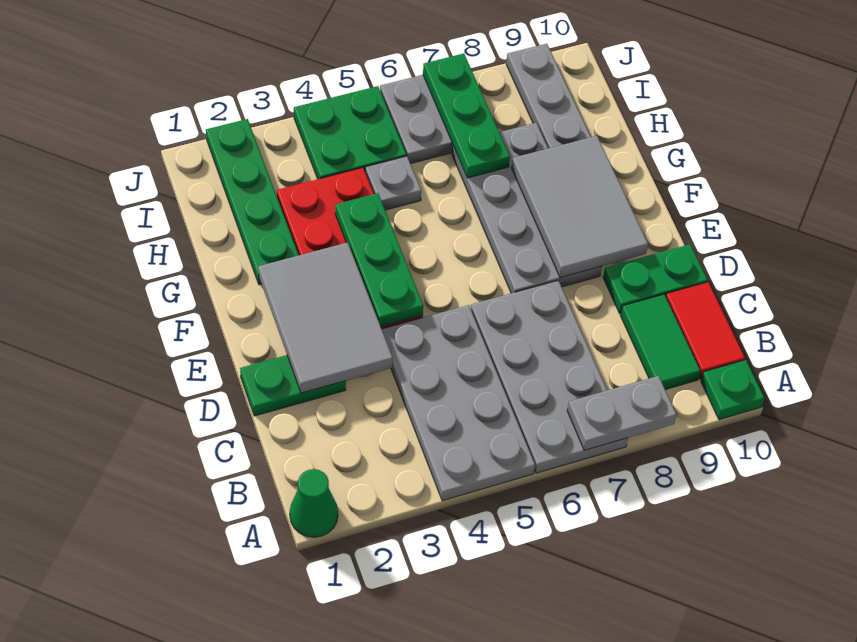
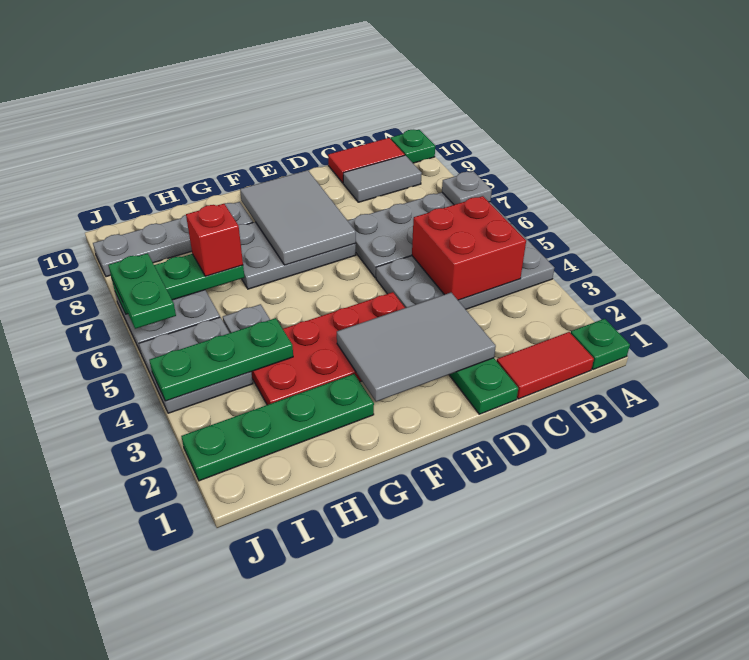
green 1x1 cone [290,469,338,537] -> green 1x1 plate [571,319,630,370]
grey 1x2 plate [567,376,676,450] -> grey 1x1 plate [442,171,492,205]
none -> red 1x2 tile [497,332,594,399]
none -> red 2x2 brick [412,196,526,300]
green 1x2 tile [620,294,700,390] -> grey 1x2 tile [343,155,422,202]
green 1x2 plate [603,244,707,314] -> green 1x2 plate moved to [108,253,176,329]
green 1x3 plate [335,193,423,327] -> green 1x3 plate moved to [149,318,293,401]
grey 2x4 plate [452,123,602,293] -> grey 2x3 plate [238,222,356,289]
grey 2x3 tile [512,136,648,278] -> grey 2x3 tile turned to [240,170,356,265]
none -> red 1x1 brick [186,204,243,276]
green 2x2 plate [294,86,406,179] -> grey 2x2 plate [139,317,253,413]

